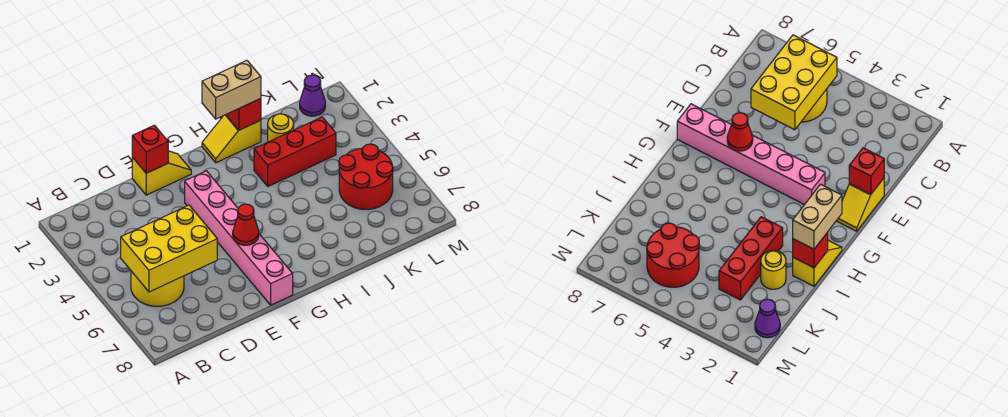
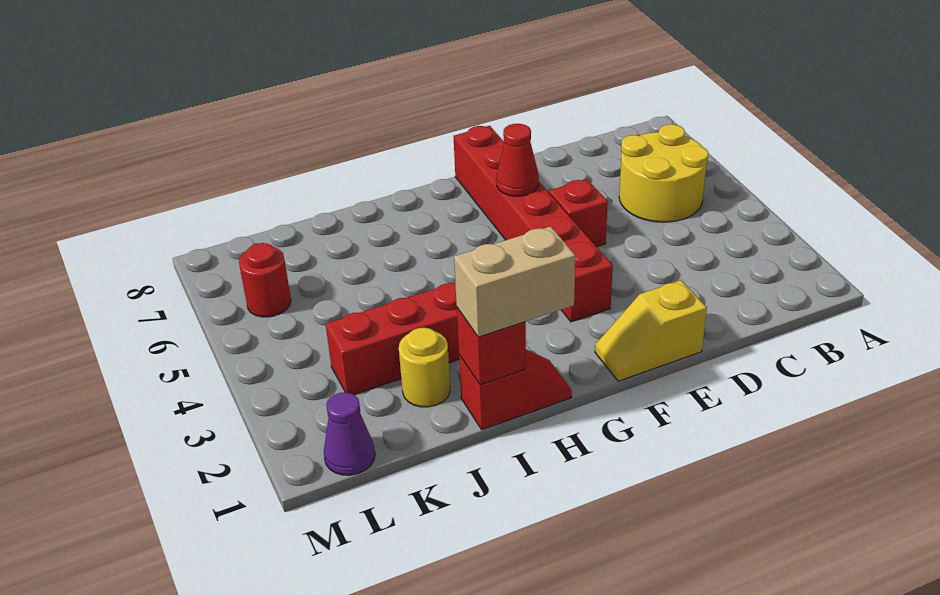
yellow 2x3 brick [121,205,217,292] -> none
red 1x1 brick [132,125,168,173] -> red 1x1 brick moved to [549,179,608,247]
pink 1x6 brick [185,171,293,305] -> red 1x6 brick [453,126,613,322]
yellow 1x2 slope [202,115,261,163] -> red 1x2 slope [459,349,572,430]
red 2x2 round brick [339,144,393,209] -> red 1x1 round brick [239,243,291,317]

